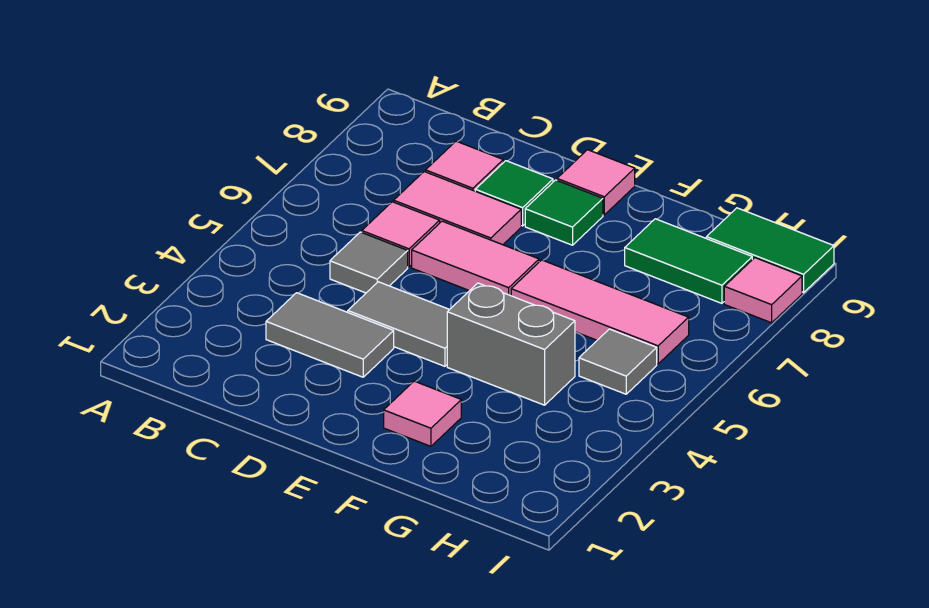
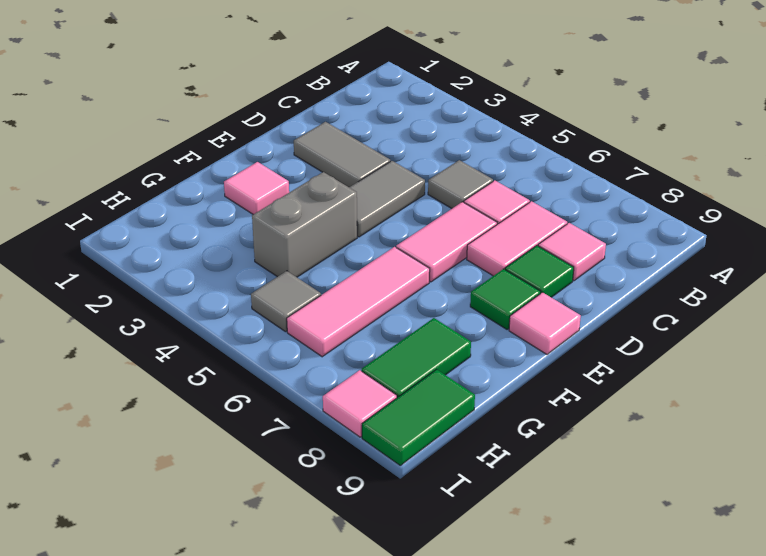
grey 1x2 tile [266,293,394,377] -> grey 1x2 tile turned to [294,122,390,187]

